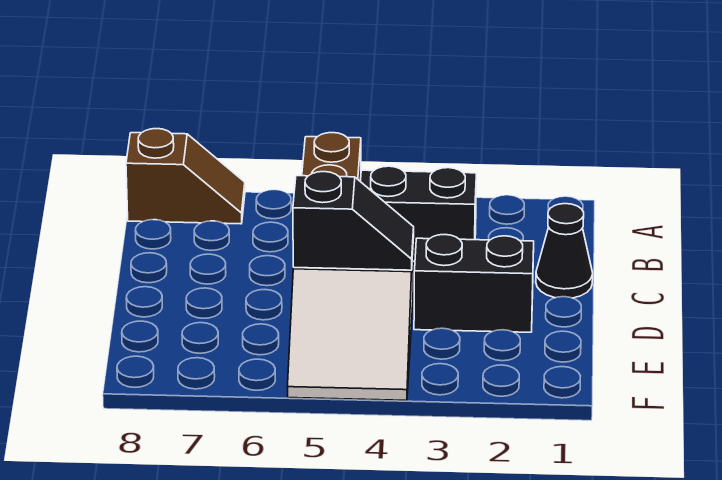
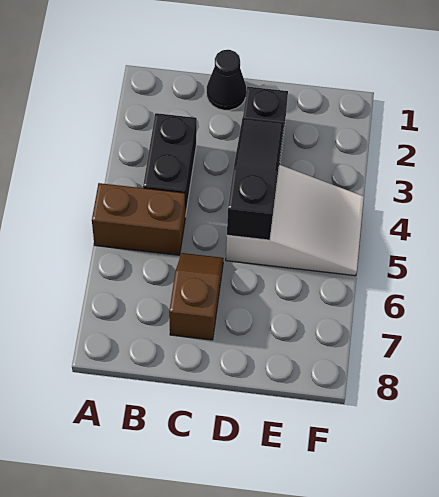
brown 1x2 slope [126,129,245,224] -> brown 1x2 slope moved to [169,253,224,340]
black 1x2 slope [293,172,414,270] -> black 1x3 slope [227,117,284,240]

